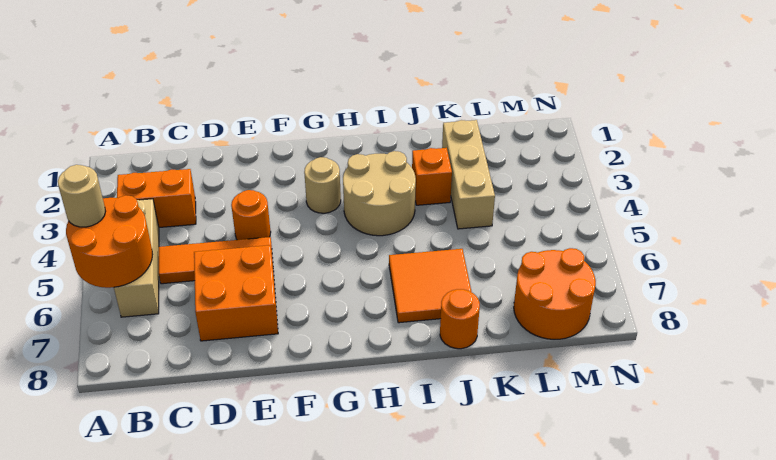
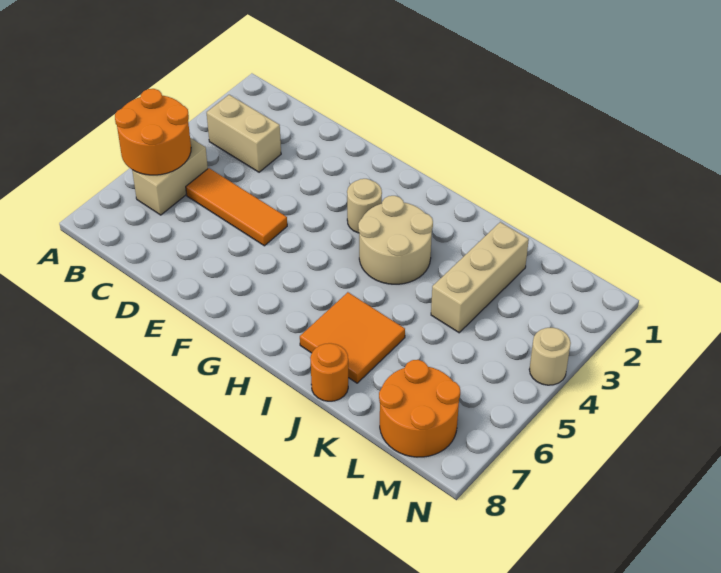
tan 1x1 round brick [58,165,106,227] -> tan 1x1 round brick moved to [529,328,571,385]
orange 1x2 brick [117,169,196,228] -> tan 1x2 brick [207,95,281,172]
tan 1x3 brick [114,199,159,317] -> tan 1x2 brick [132,138,208,215]
orange 2x2 brick [194,245,278,341] -> none
orange 1x1 round brick [231,190,271,240] -> none
orange 1x1 brick [412,148,452,205] -> none

